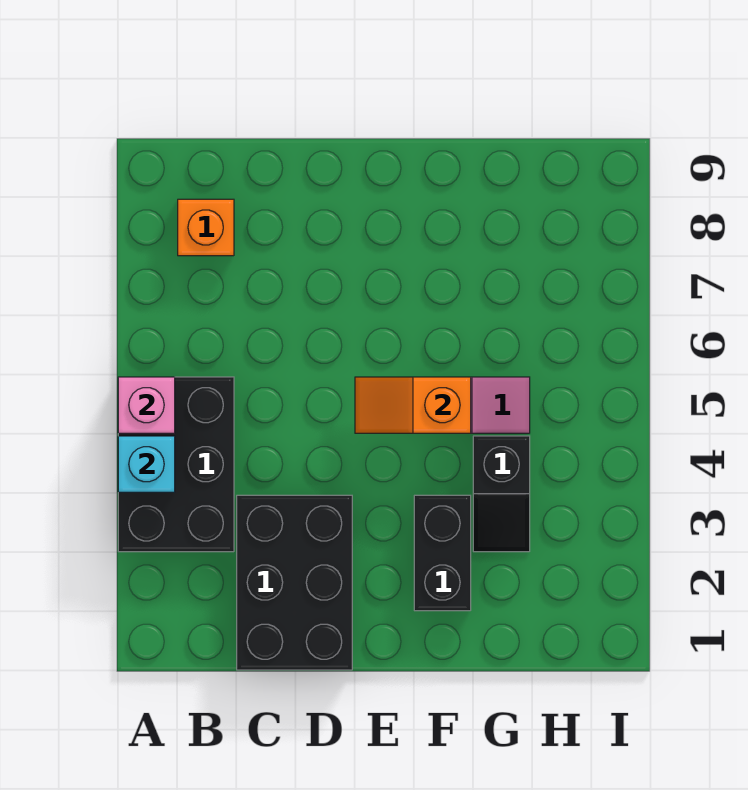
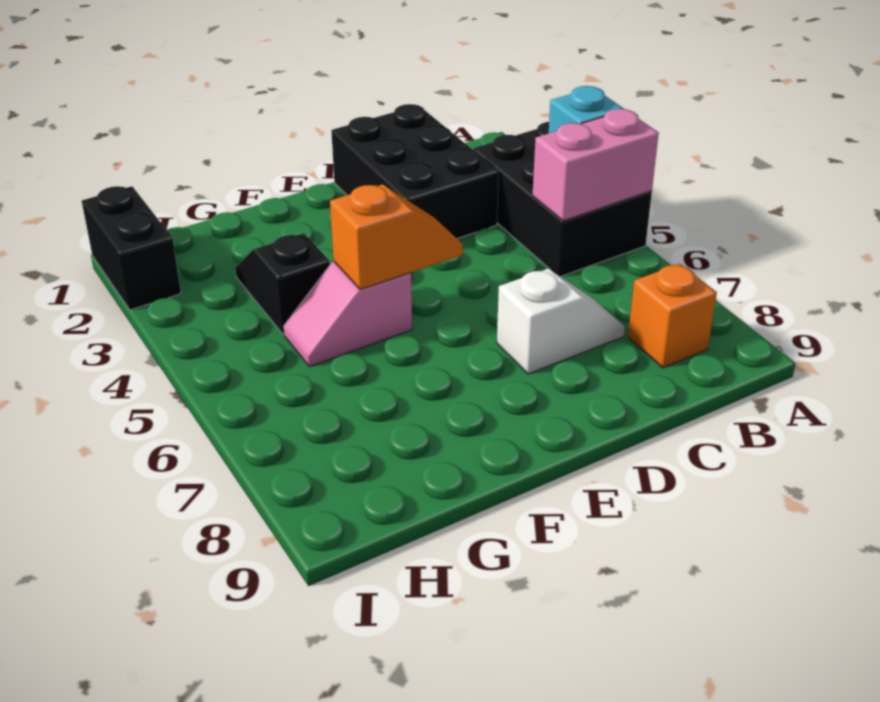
pink 1x1 brick [118,377,175,433] -> pink 1x2 brick [533,109,659,221]
none -> white 1x2 slope [497,269,625,374]
black 1x2 brick [414,495,471,611] -> black 1x2 brick moved to [82,186,181,310]

